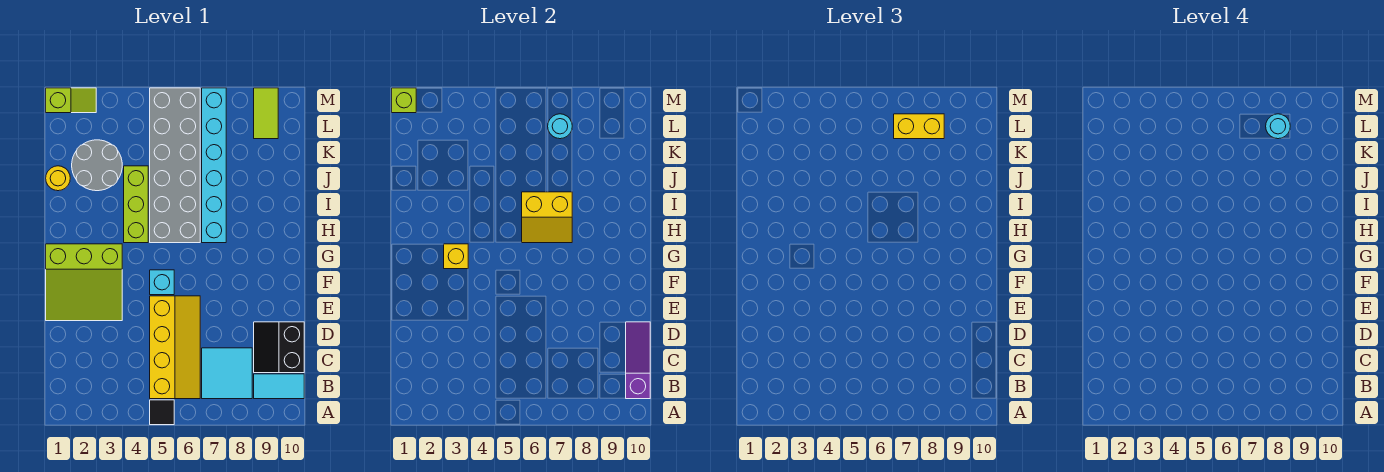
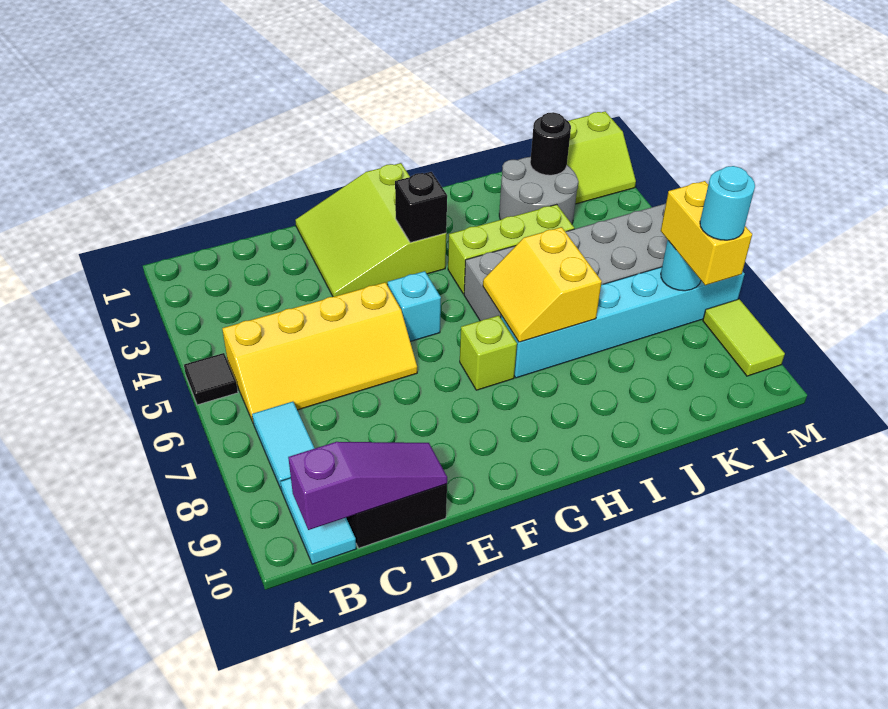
cyan 2x2 tile [202,348,252,399] -> cyan 1x2 tile [252,402,315,491]
yellow 1x1 brick [444,244,468,269] -> black 1x1 brick [395,172,447,243]
yellow 1x1 round brick [46,166,70,191] -> none
none -> black 1x1 round brick [530,112,571,175]
lime 1x2 tile [254,88,278,139] -> lime 1x2 tile turned to [703,299,785,376]
lime 1x2 slope [46,88,96,113] -> lime 2x2 slope [567,111,636,204]
lime 1x1 brick [392,88,416,113] -> lime 1x1 brick moved to [460,315,517,390]

